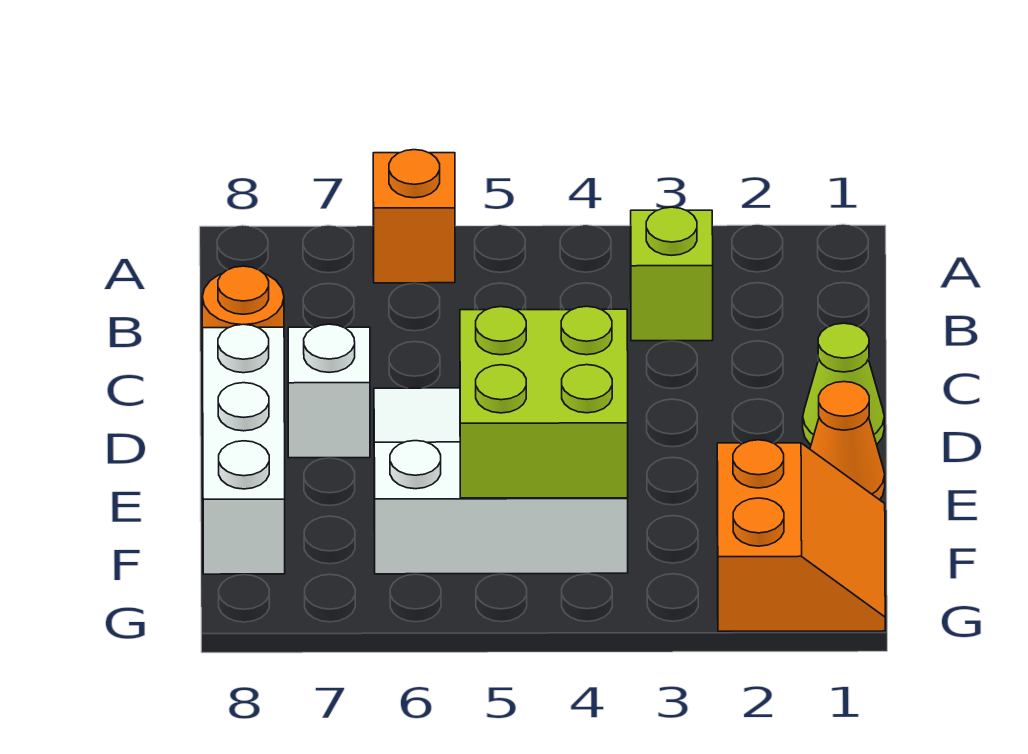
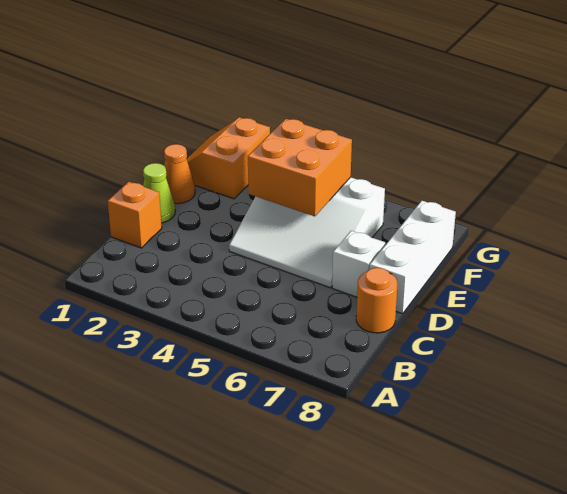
orange 1x1 brick [373,150,455,283] -> orange 1x1 brick moved to [108,182,162,248]
lime 1x1 brick [631,207,713,341] -> none
lime 2x2 brick [460,306,628,498] -> orange 2x2 brick [248,119,352,216]

